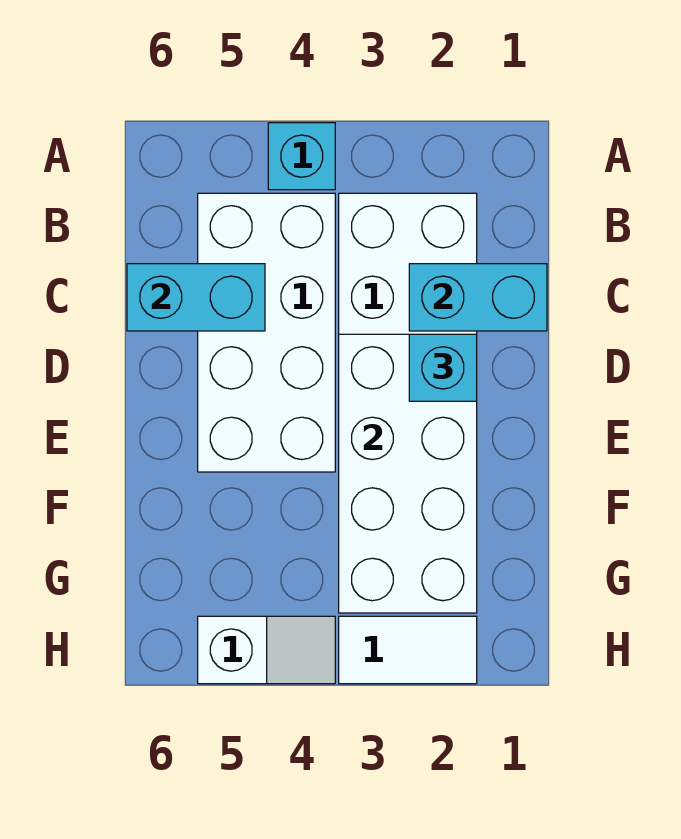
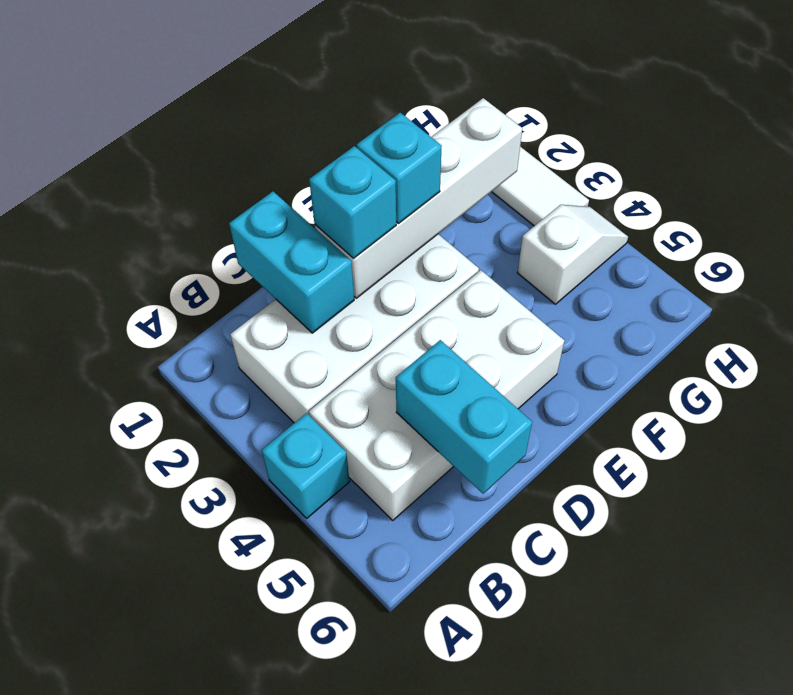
white 2x4 brick [339,334,477,613] -> white 1x4 brick [315,98,522,298]
none -> cyan 1x1 brick [357,113,442,223]
white 1x2 slope [198,616,335,684] -> white 1x2 slope turned to [518,205,628,304]

